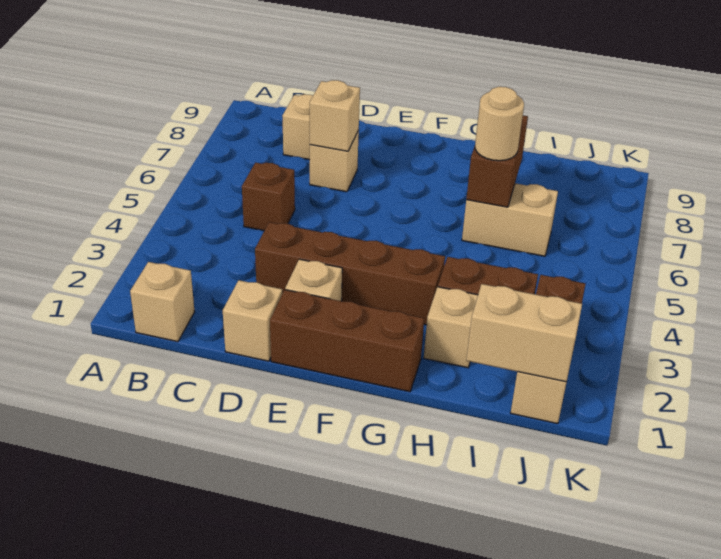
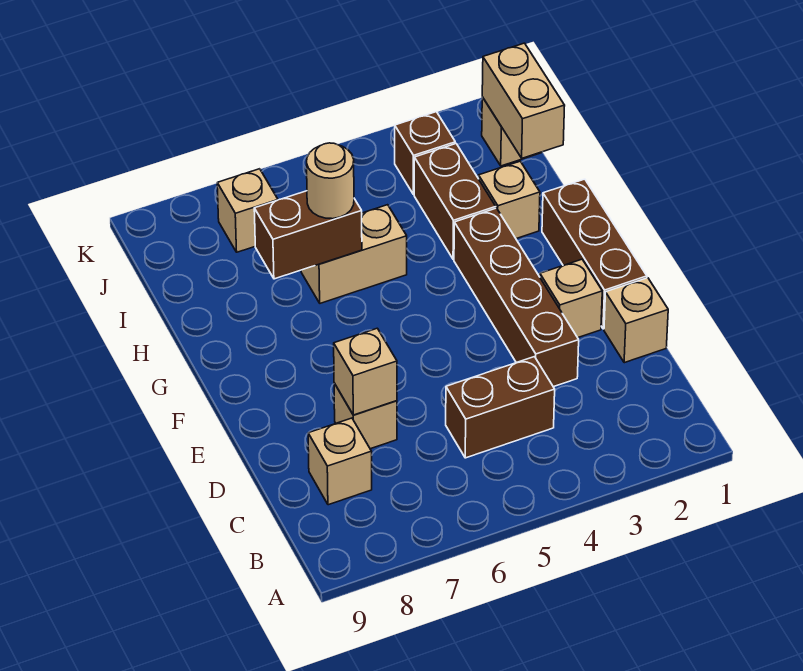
tan 1x1 brick [130,262,195,342] -> tan 1x1 brick moved to [217,169,278,252]
brown 1x1 brick [242,163,295,231] -> brown 1x2 brick [446,357,555,458]
tan 1x2 brick [462,183,558,256] -> tan 1x2 brick turned to [301,205,407,303]

